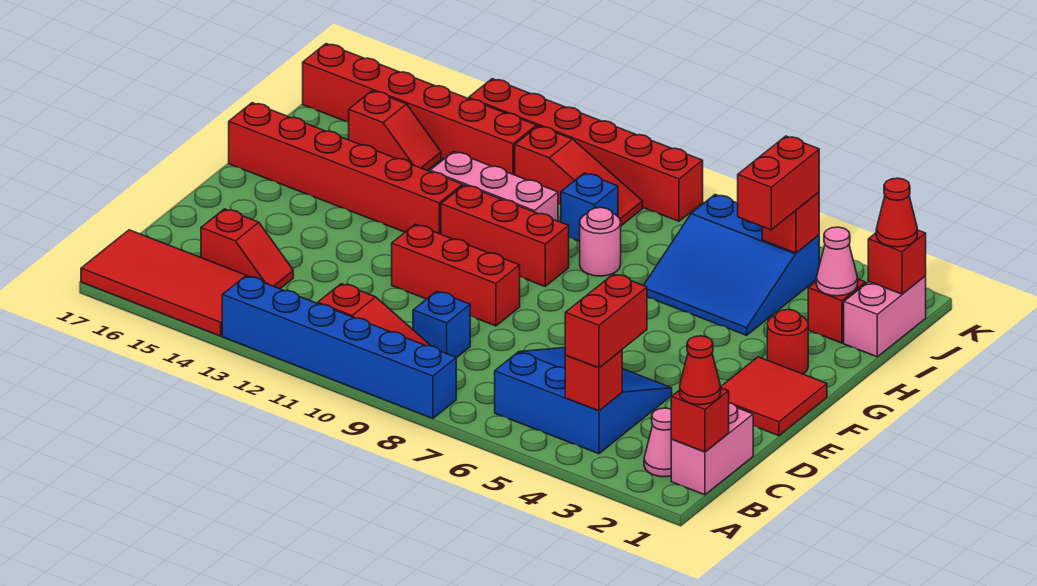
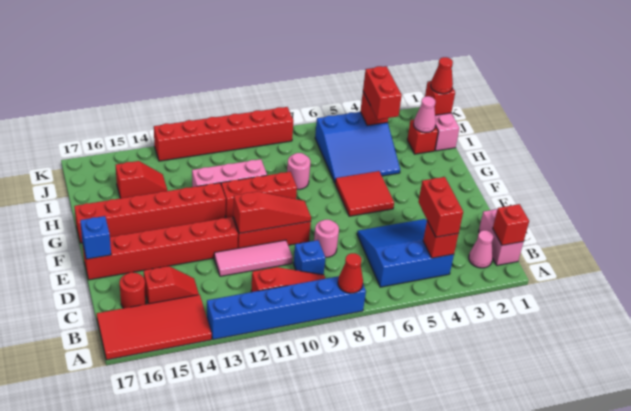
red 1x1 cone [680,336,721,405] -> red 1x1 cone moved to [338,253,363,293]
none -> pink 1x1 round brick [314,220,339,257]
none -> pink 1x3 tile [214,240,293,276]
red 2x2 tile [721,357,827,436] -> red 2x2 tile moved to [335,171,394,216]
red 1x1 round brick [767,310,808,374] -> red 1x1 round brick moved to [120,272,146,308]
blue 1x1 brick [561,173,618,241] -> blue 1x1 brick moved to [80,216,111,259]
red 1x3 slope [515,126,643,226] -> red 1x3 slope moved to [233,191,311,233]
red 1x6 brick [303,44,536,175] -> red 1x6 brick moved to [83,217,238,280]

